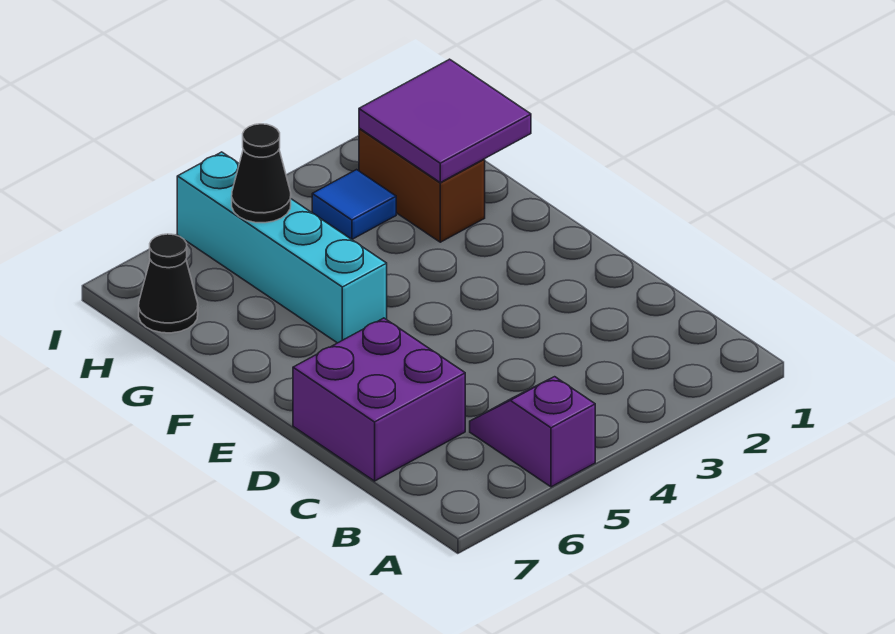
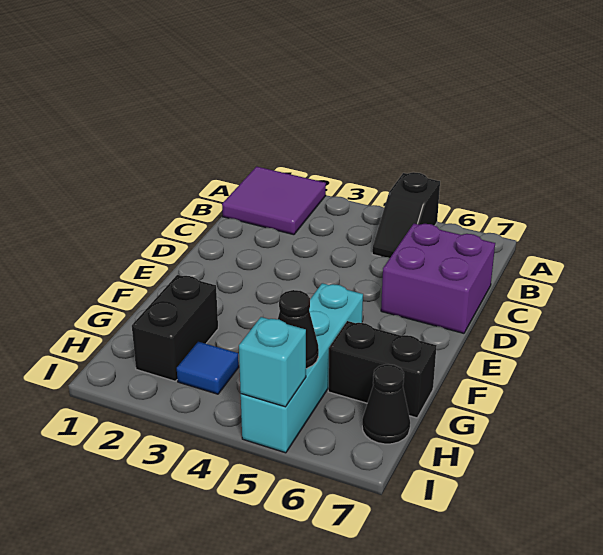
purple 1x2 slope [470,377,595,487] -> black 1x2 slope [372,172,440,258]
purple 2x2 tile [359,59,531,182] -> purple 2x2 tile moved to [222,166,326,235]
brown 1x2 brick [359,128,485,242] -> black 1x2 brick [132,275,218,381]
none -> black 1x2 brick [328,321,437,418]
none -> cyan 1x1 brick [239,317,306,407]

